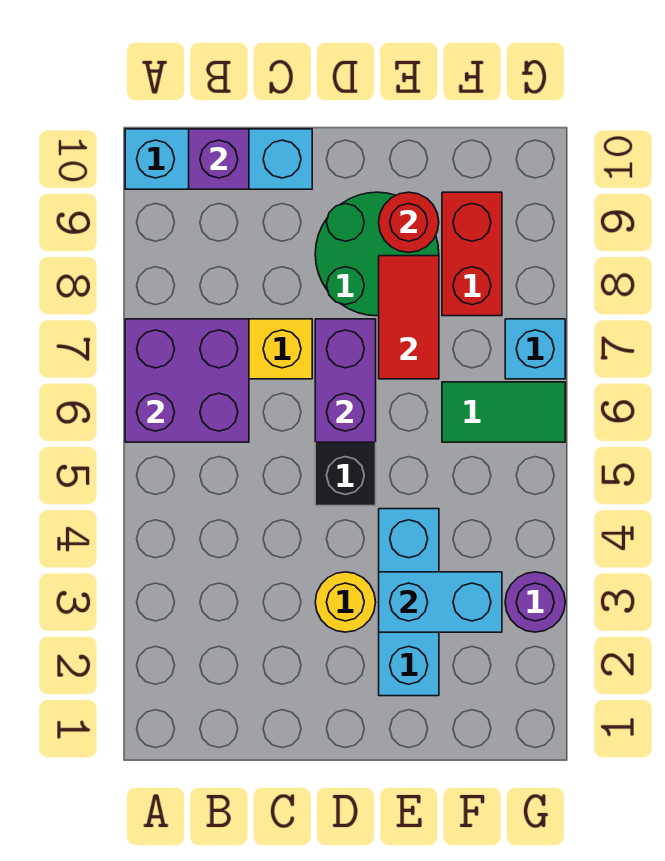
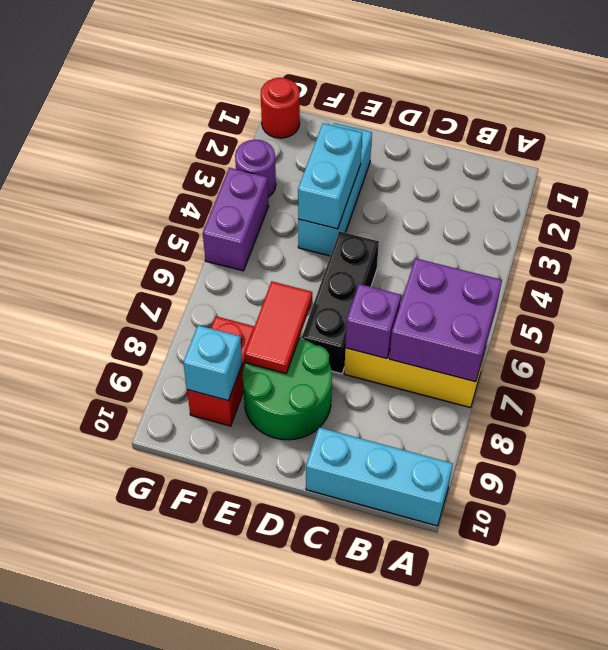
purple 1x1 brick [189,129,249,189] -> purple 1x1 brick moved to [345,284,401,359]
yellow 1x1 round brick [315,572,376,632] -> none
purple 1x2 brick [315,319,376,442] -> purple 1x2 brick moved to [203,168,268,271]
cyan 1x2 brick [379,572,502,632] -> cyan 1x2 brick turned to [298,123,362,229]
red 1x1 round brick [379,192,439,253] -> red 1x1 round brick moved to [261,78,300,138]
green 1x2 tile [442,382,565,442] -> none
cyan 1x1 brick [505,319,565,379] -> cyan 1x1 brick moved to [183,325,242,401]

